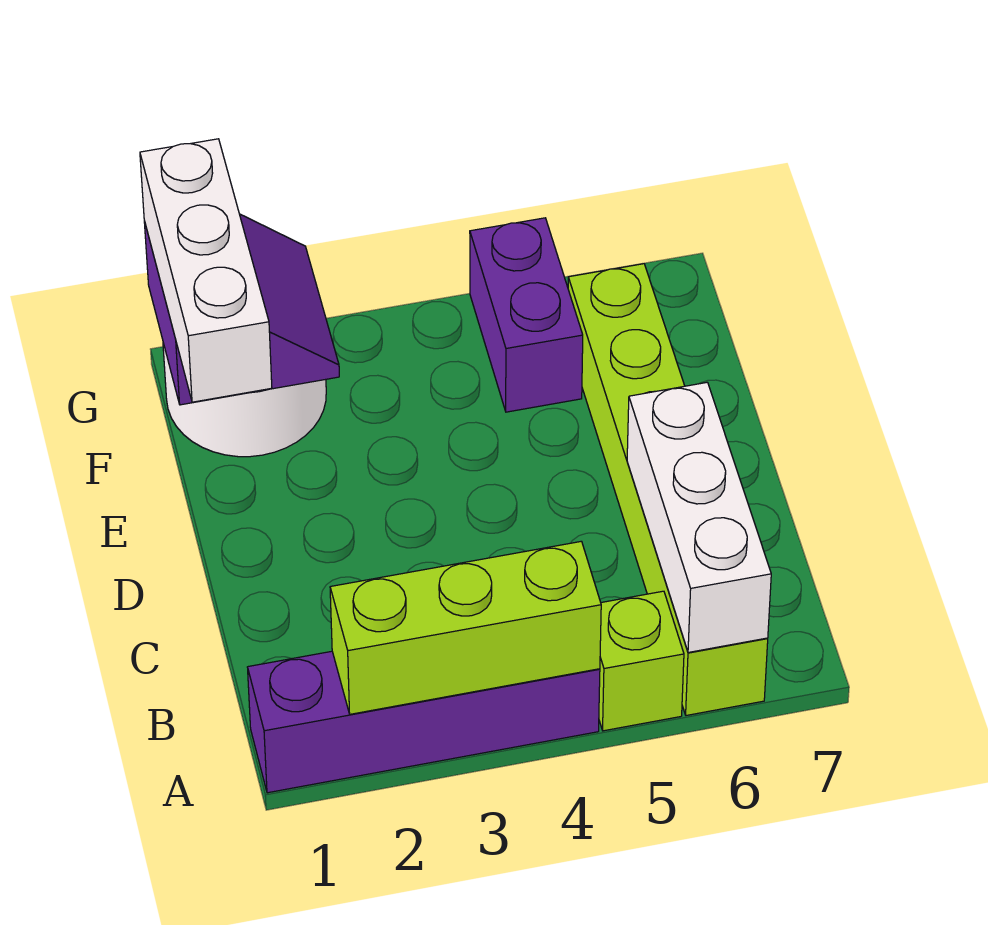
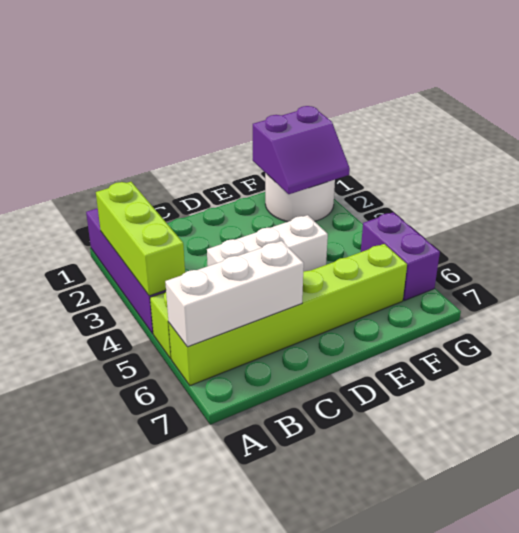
white 1x3 brick [140,139,272,402] -> white 1x3 brick moved to [207,215,328,272]
purple 1x2 brick [470,218,583,412] -> purple 1x2 brick turned to [361,213,440,301]

